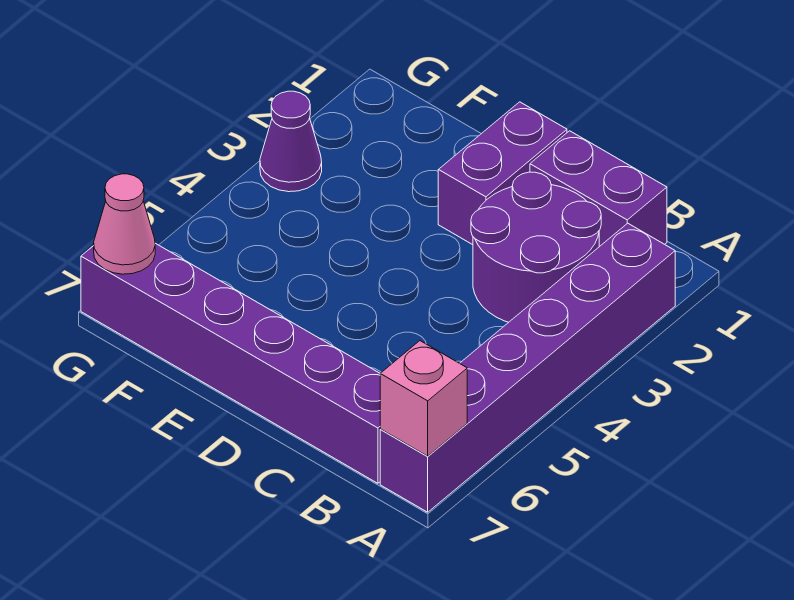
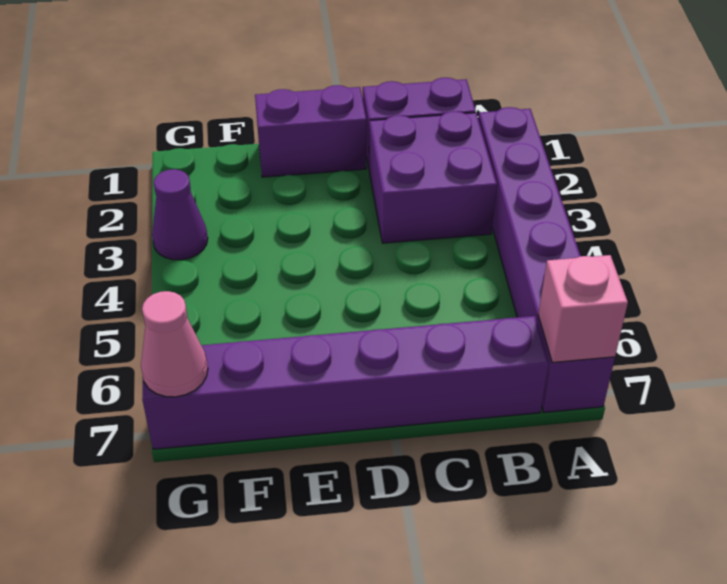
purple 2x2 round brick [471,172,601,322] -> purple 2x2 brick [369,111,497,243]
purple 1x2 brick [438,102,567,245] -> purple 1x2 brick turned to [255,85,366,177]

